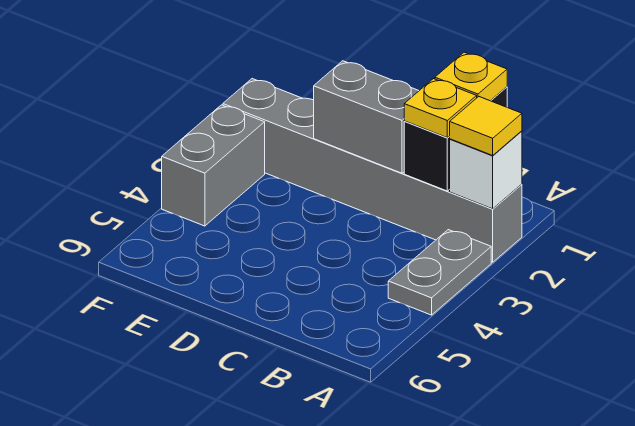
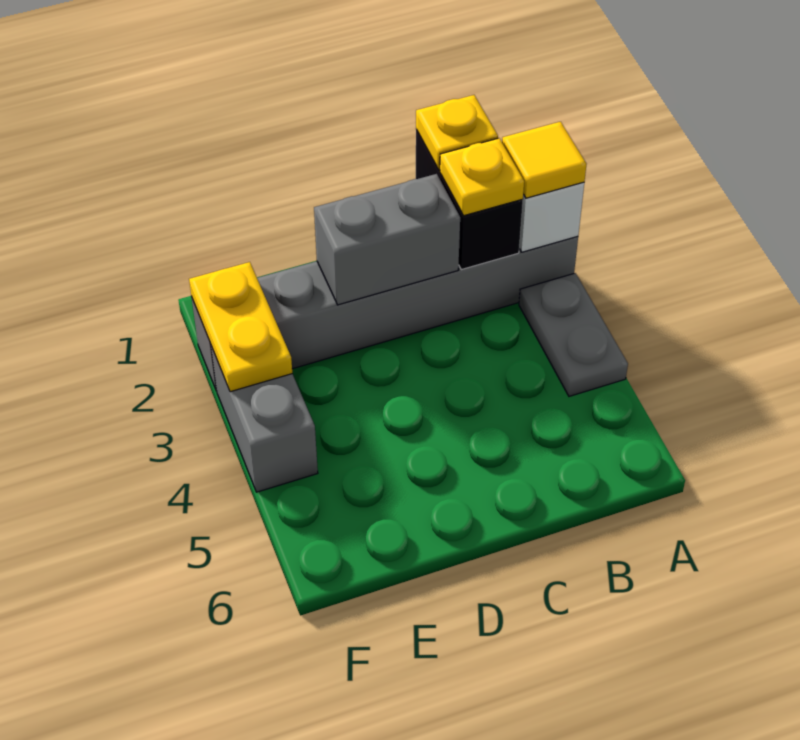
none -> yellow 1x2 plate [189,262,292,392]

